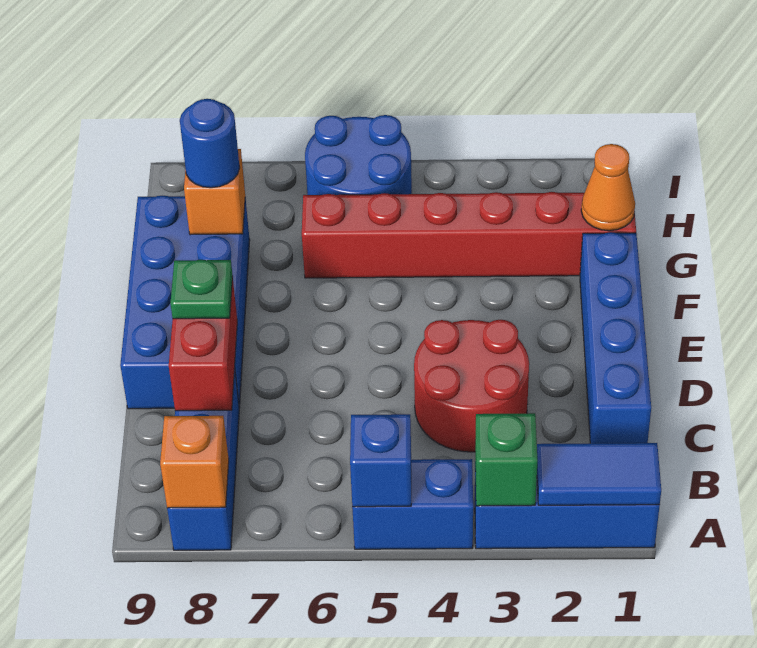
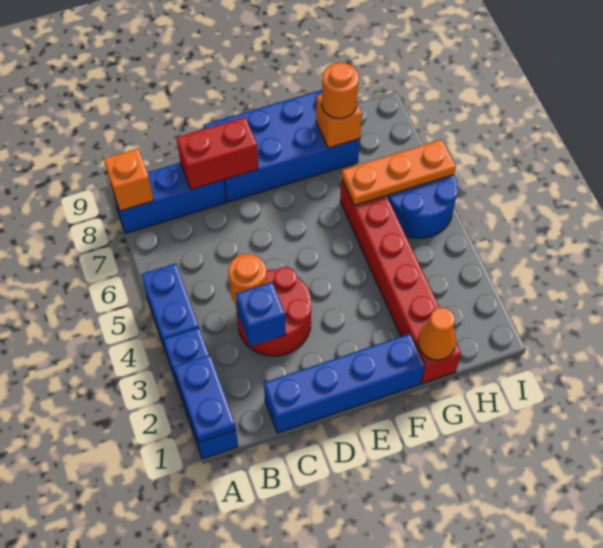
blue 1x2 tile [537,443,661,505] -> blue 1x2 plate [174,355,236,442]
green 1x1 brick [475,413,538,506] -> none
blue 1x1 brick [350,414,411,507] -> blue 1x1 brick moved to [236,282,286,346]
none -> orange 1x1 round brick [228,254,267,304]
green 1x1 plate [170,260,233,319] -> none
none -> orange 1x3 plate [342,140,456,206]
blue 1x1 round brick [180,99,240,188] -> orange 1x1 round brick [322,63,359,118]

